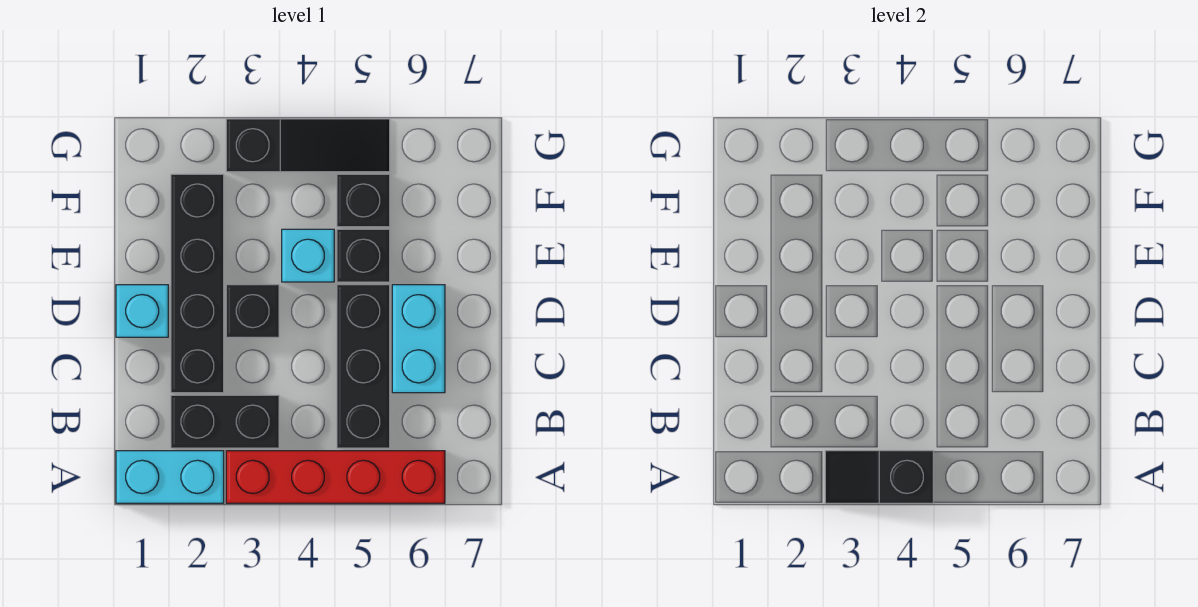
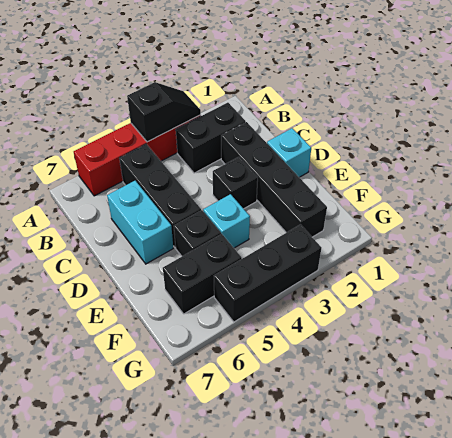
cyan 1x2 brick [116,451,224,503] -> none
black 1x1 brick [337,174,390,227] -> black 1x2 brick [163,234,242,314]
black 1x3 slope [226,119,390,172] -> black 1x3 brick [214,224,322,322]

